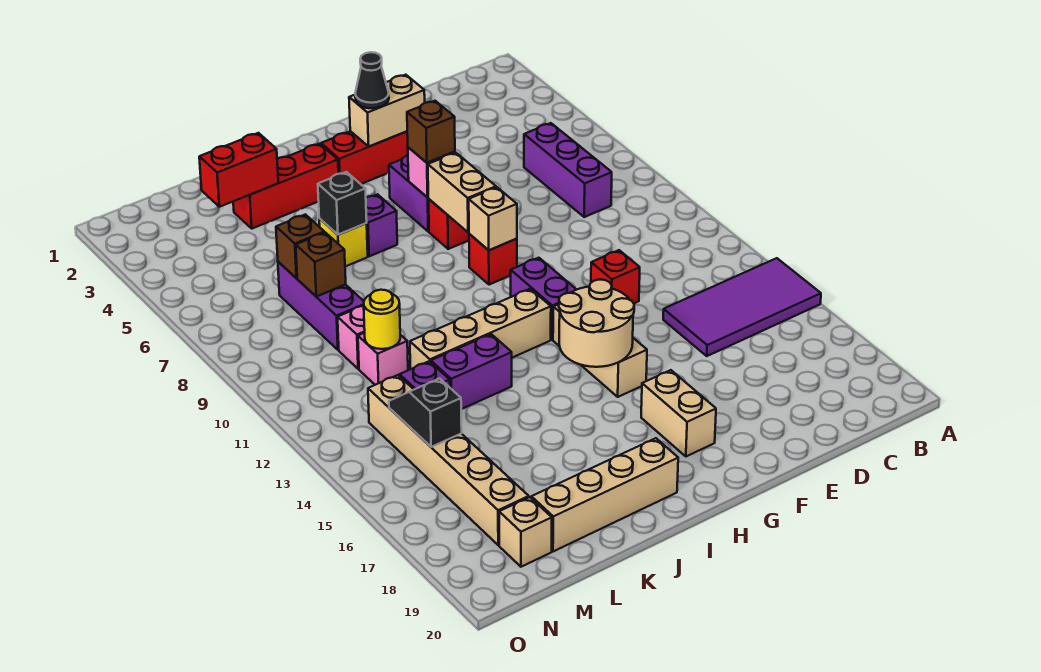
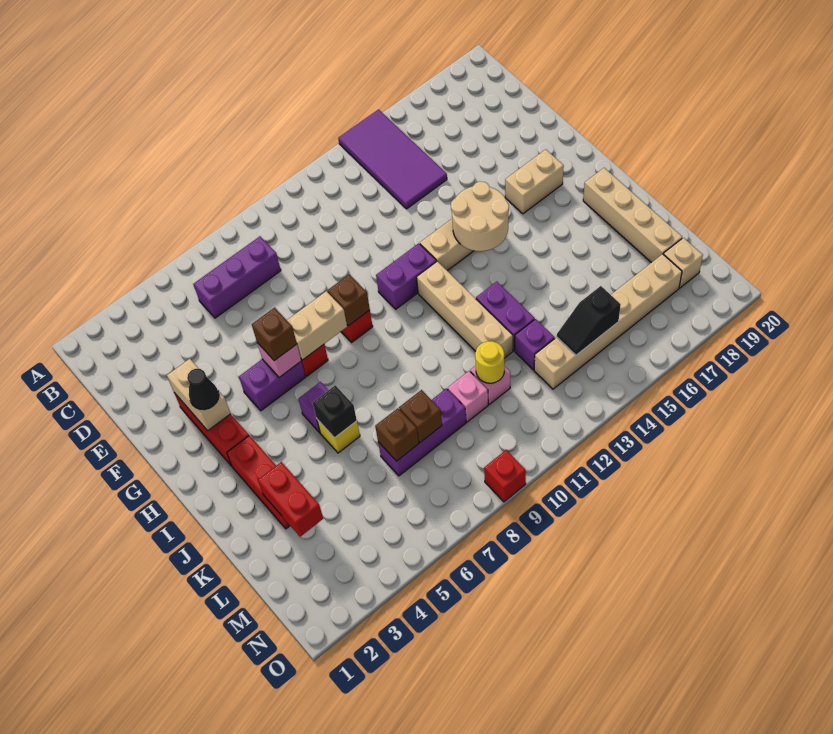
red 1x1 brick [591,250,640,303] -> red 1x1 brick moved to [484,450,526,502]
tan 1x1 brick [469,187,517,250] -> brown 1x1 brick [328,274,370,326]

